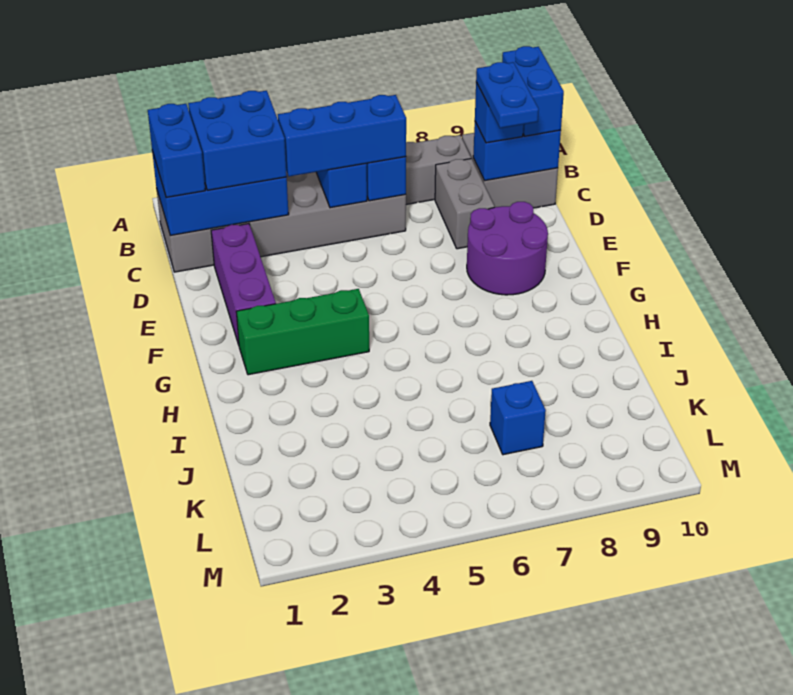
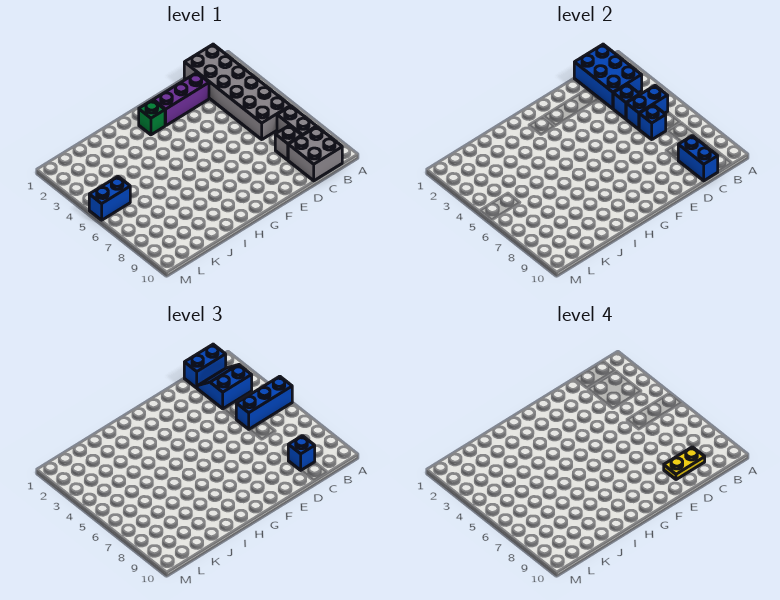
blue 2x2 brick [188,91,287,190] -> blue 2x2 slope [197,365,252,409]
blue 1x2 brick [502,46,564,136] -> blue 1x2 brick moved to [89,177,130,220]
blue 1x3 brick [278,95,406,176] -> blue 1x3 brick turned to [236,376,292,429]
grey 1x2 brick [435,159,494,249] -> grey 1x1 brick [275,125,302,160]
blue 1x2 plate [476,62,539,128] -> yellow 1x2 plate [664,447,705,480]
purple 2x2 round brick [467,202,548,295] -> none
green 1x3 brick [236,289,369,375] -> green 1x1 brick [139,100,165,135]
blue 1x1 brick [490,381,546,455] -> blue 1x1 brick moved to [613,84,640,119]

